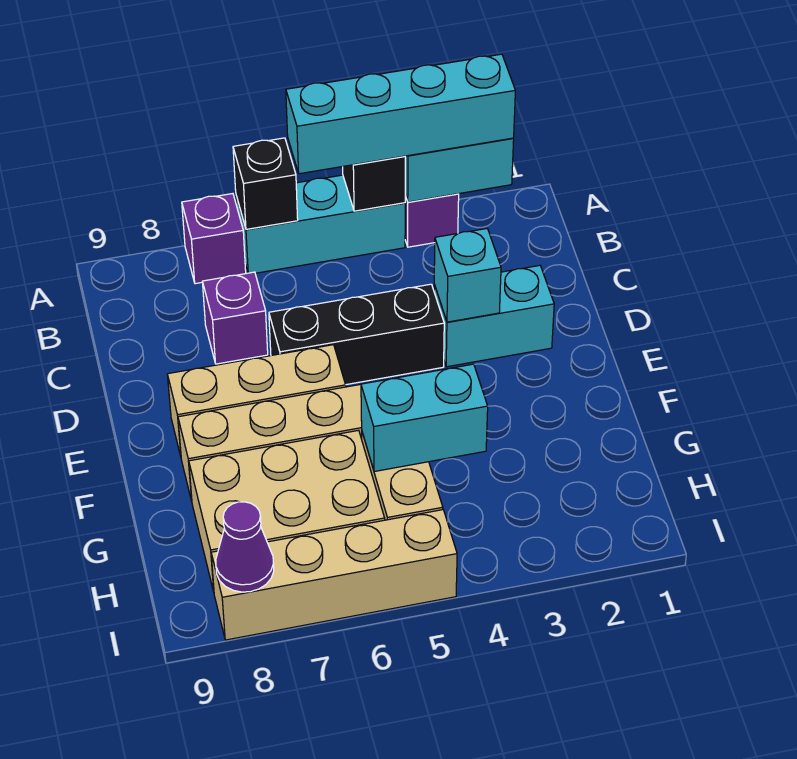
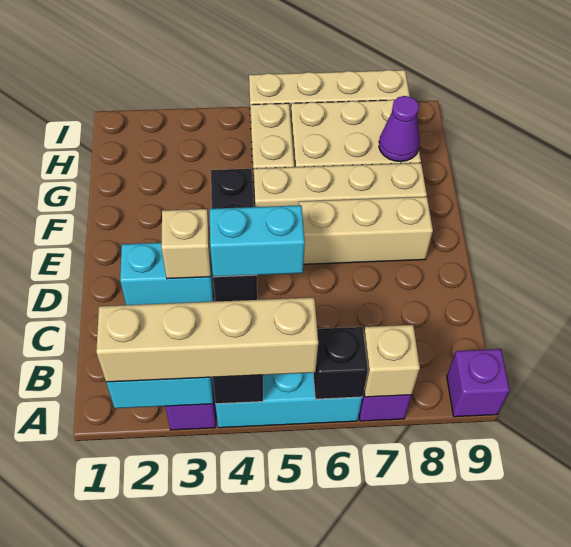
cyan 1x4 brick [286,54,515,174] -> tan 1x4 brick [96,298,318,382]
none -> tan 1x1 brick [364,325,420,397]
purple 1x1 brick [202,272,268,364] -> purple 1x1 brick moved to [447,349,510,417]
cyan 1x1 brick [434,229,501,322] -> tan 1x1 brick [161,209,211,279]
black 1x3 brick [269,284,444,385] -> black 1x3 brick turned to [211,169,257,302]
cyan 1x2 brick [361,364,488,472] -> cyan 1x2 brick moved to [210,205,305,277]
purple 1x1 cone [216,502,274,592] -> purple 1x1 cone moved to [379,96,420,161]

